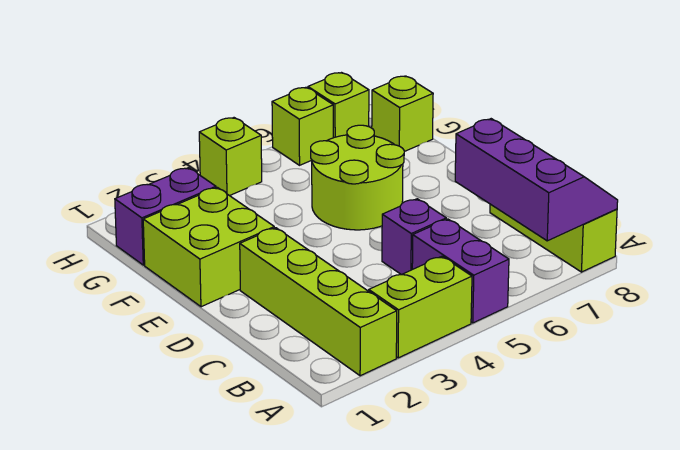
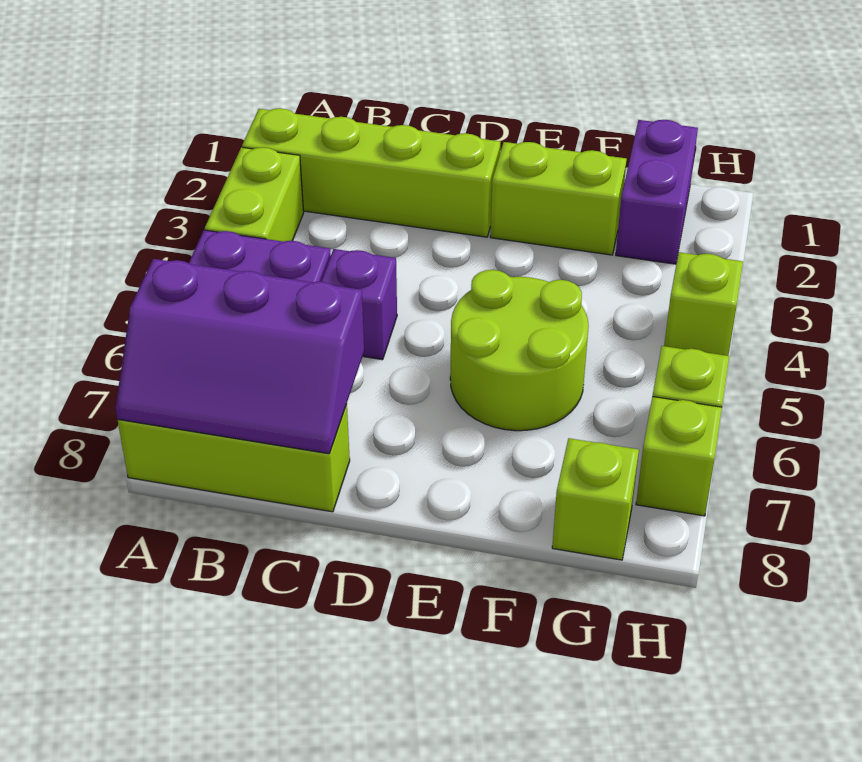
lime 2x2 brick [143,187,274,307] -> lime 1x2 brick [490,142,627,255]

